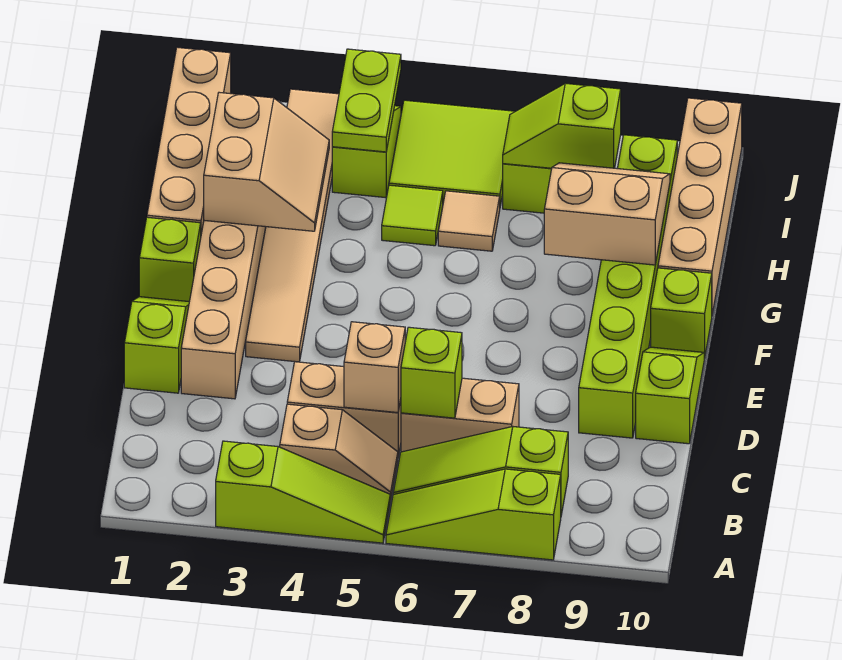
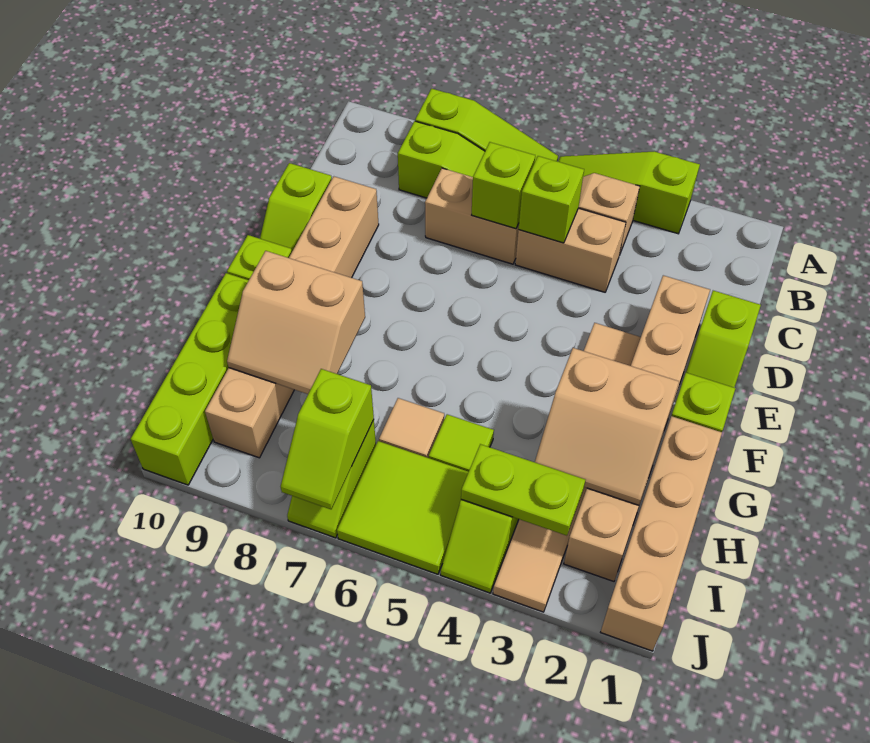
tan 1x1 brick [344,322,405,413] -> lime 1x1 brick [519,156,584,243]
lime 1x6 brick [579,135,677,438] -> tan 1x6 brick [205,177,379,458]
tan 2x2 slope [204,92,329,231] -> tan 2x2 slope turned to [535,348,679,505]
tan 1x4 brick [658,98,742,314] -> lime 1x4 brick [131,273,249,485]
lime 1x2 plate [332,49,401,152] -> lime 1x2 plate turned to [461,444,585,536]
lime 1x2 slope [503,83,621,168] -> lime 1x2 slope turned to [281,369,374,509]

